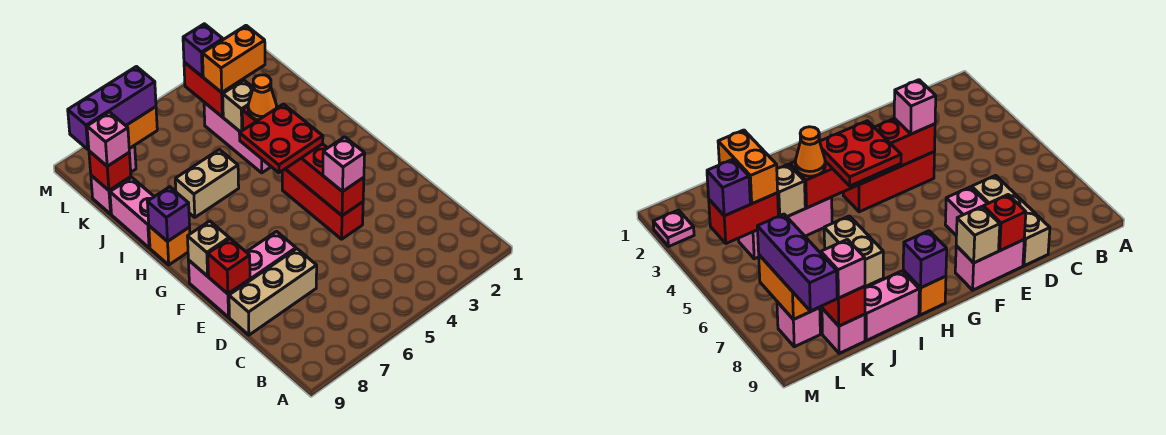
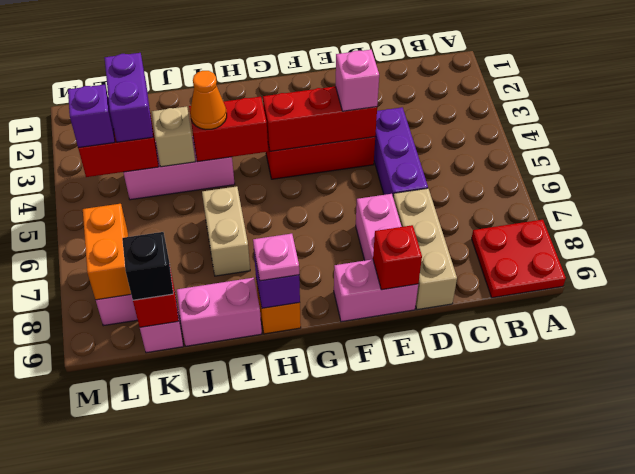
tan 1x1 brick [187,221,229,276] -> none
red 2x2 plate [239,104,323,173] -> red 2x2 plate moved to [472,220,566,298]
orange 1x2 brick [202,26,265,92] -> purple 1x2 brick [105,53,153,142]
pink 1x1 brick [87,112,130,166] -> black 1x1 brick [122,232,173,300]
purple 1x3 brick [68,67,156,149] -> purple 1x3 brick moved to [374,107,428,196]
pink 1x1 plate [653,210,694,246] -> pink 1x1 plate moved to [253,234,299,281]

